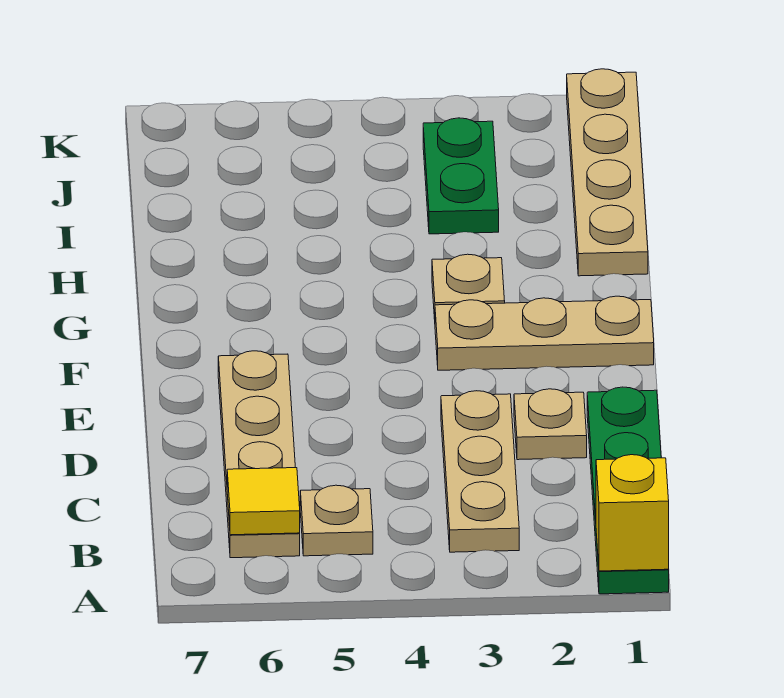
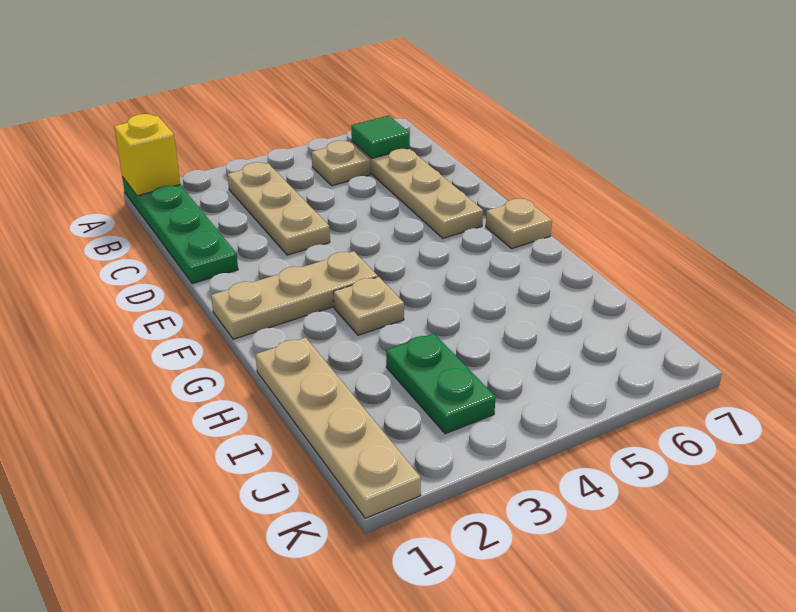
yellow 1x1 tile [227,468,300,535] -> green 1x1 tile [351,116,410,158]
tan 1x1 plate [514,389,587,460] -> tan 1x1 plate moved to [486,199,552,249]

